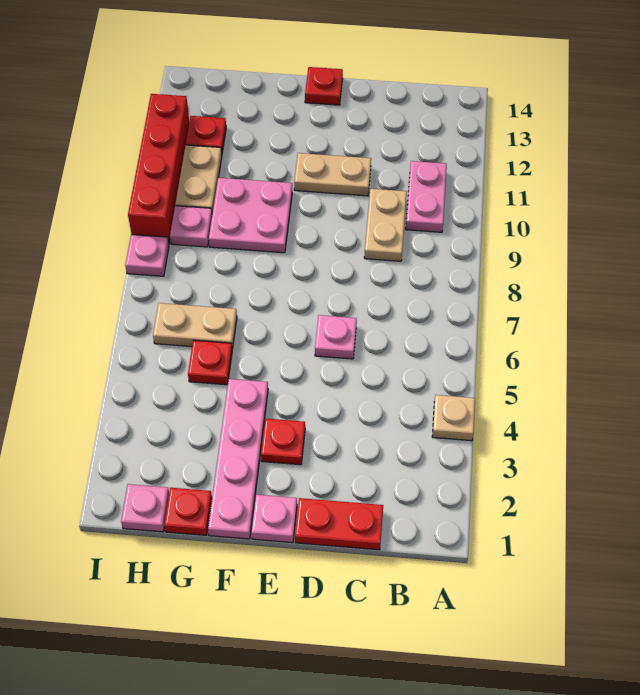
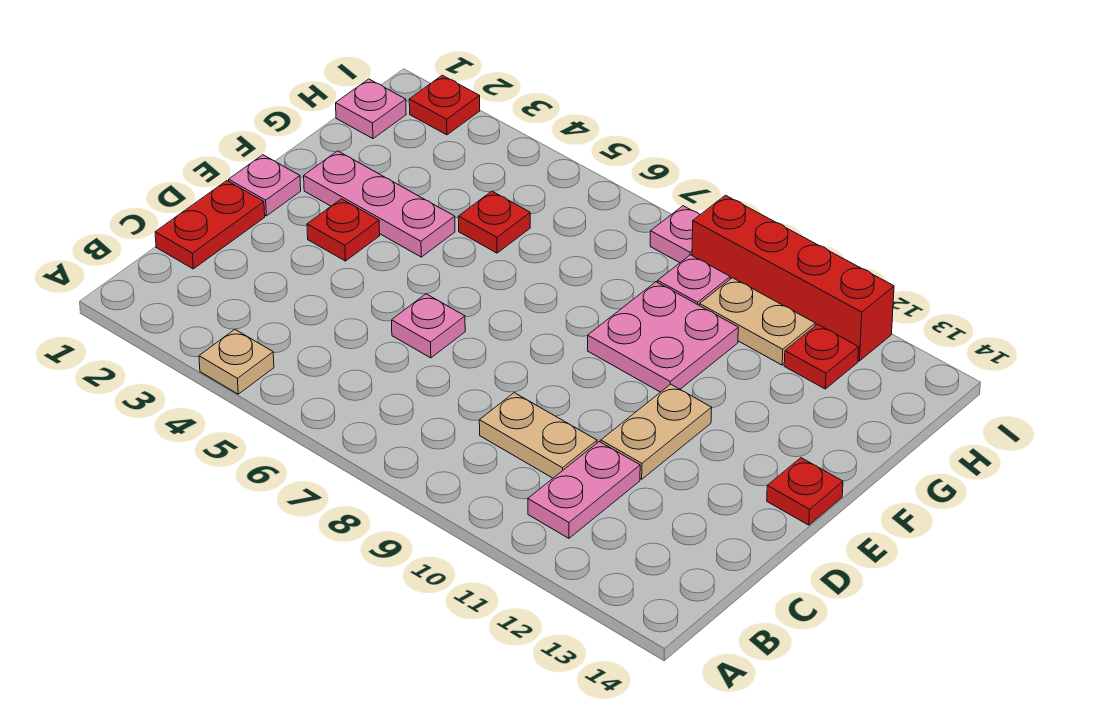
pink 1x2 plate [406,161,447,232] -> pink 1x2 plate turned to [528,442,640,538]
pink 1x4 plate [208,379,268,539] -> pink 1x3 plate [304,151,455,257]
red 1x1 plate [164,488,212,535] -> red 1x1 plate moved to [409,75,480,135]
tan 1x2 plate [153,303,237,350] -> none

